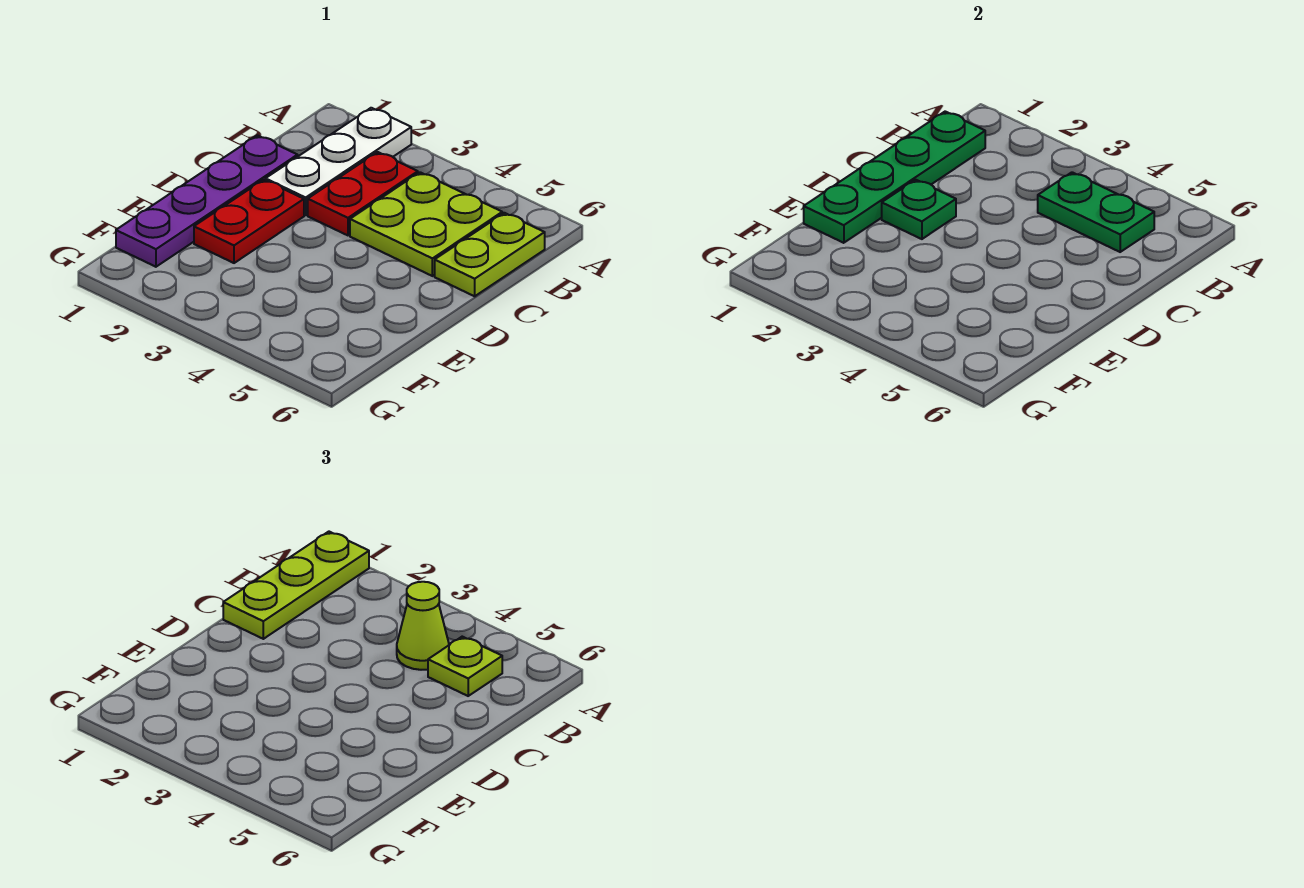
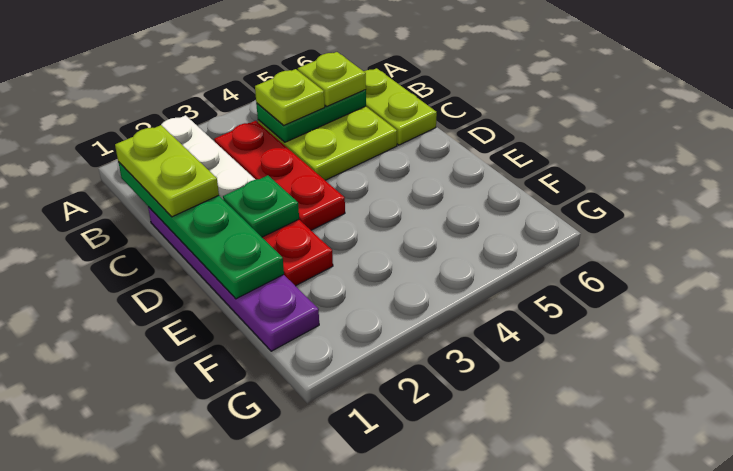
lime 1x3 plate [223,532,369,639] -> lime 1x2 plate [115,125,219,217]
red 1x2 plate [308,152,418,235] -> red 1x3 plate [214,121,345,230]
lime 1x1 cone [397,582,449,670] -> lime 1x1 plate [255,69,325,126]

